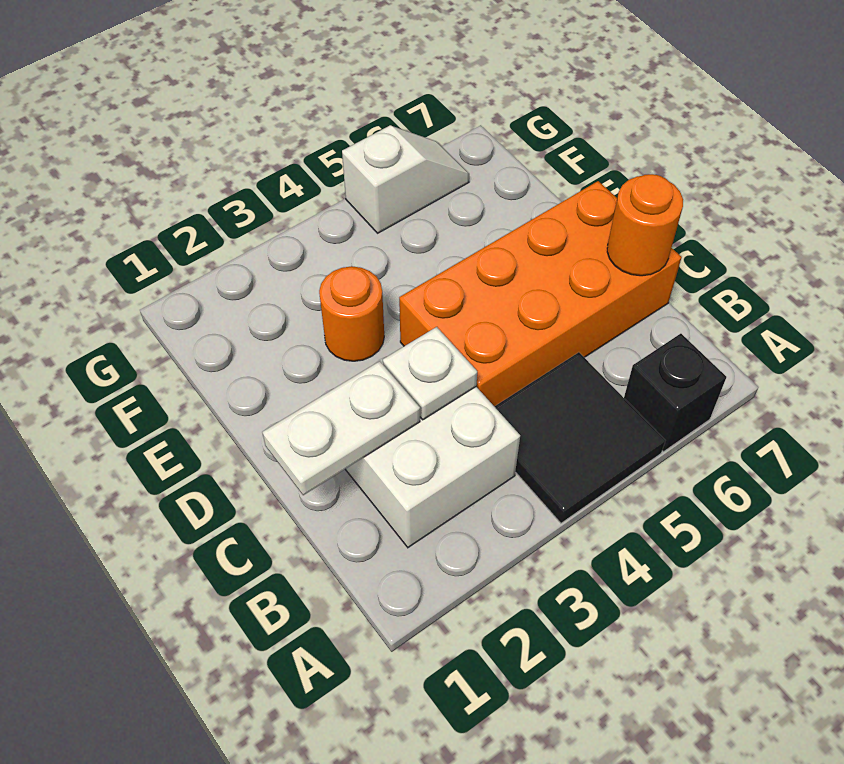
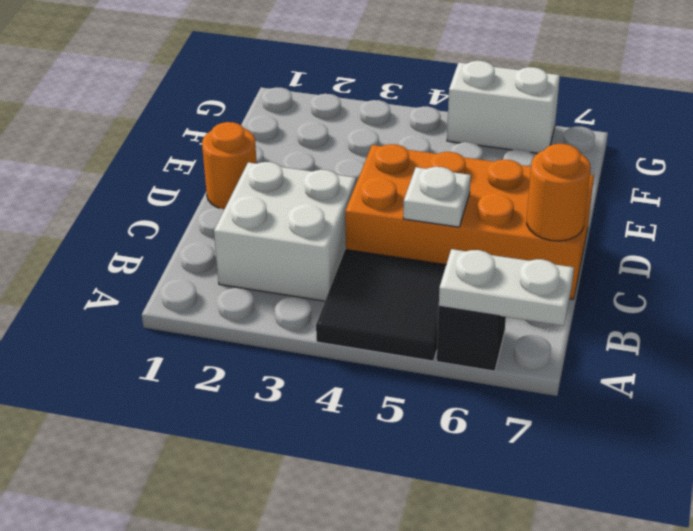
white 1x2 plate [262,361,420,495] -> white 1x2 plate moved to [439,249,574,326]
white 1x1 plate [383,327,477,420] -> white 1x1 plate moved to [403,167,471,227]
orange 1x1 round brick [319,266,384,361] -> orange 1x1 round brick moved to [202,122,257,209]
white 1x2 slope [342,125,469,233] -> white 1x2 brick [447,61,560,153]

